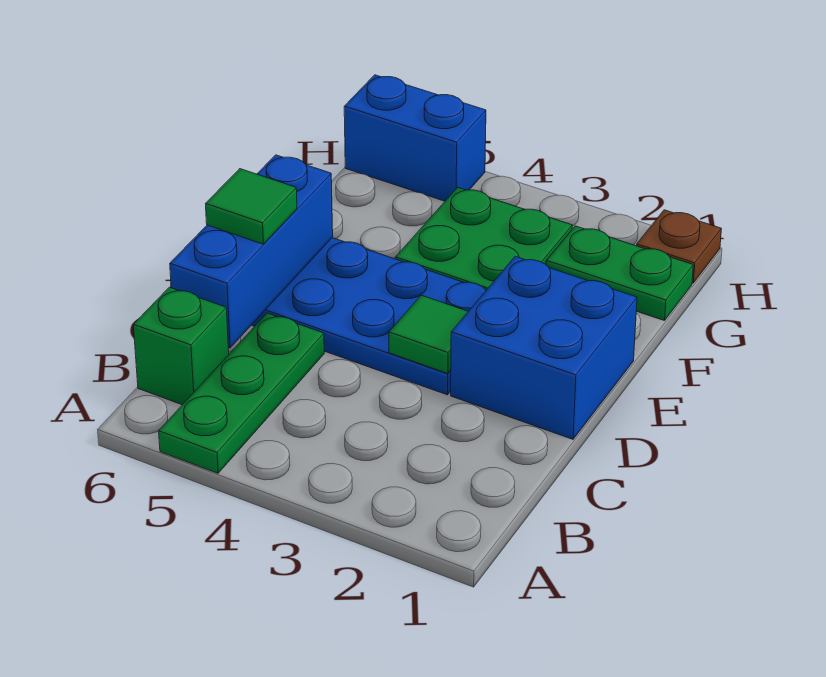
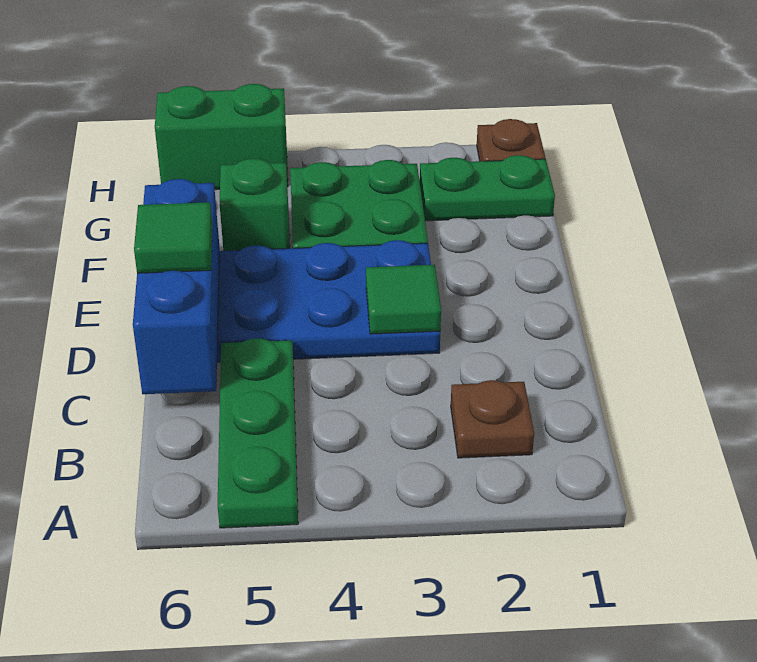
none -> brown 1x1 plate [451,380,534,458]
green 1x1 brick [133,287,229,405] -> green 1x1 brick moved to [220,159,290,251]
blue 2x2 brick [451,256,637,439] -> none
blue 1x2 brick [344,75,486,201] -> green 1x2 brick [155,84,288,190]

